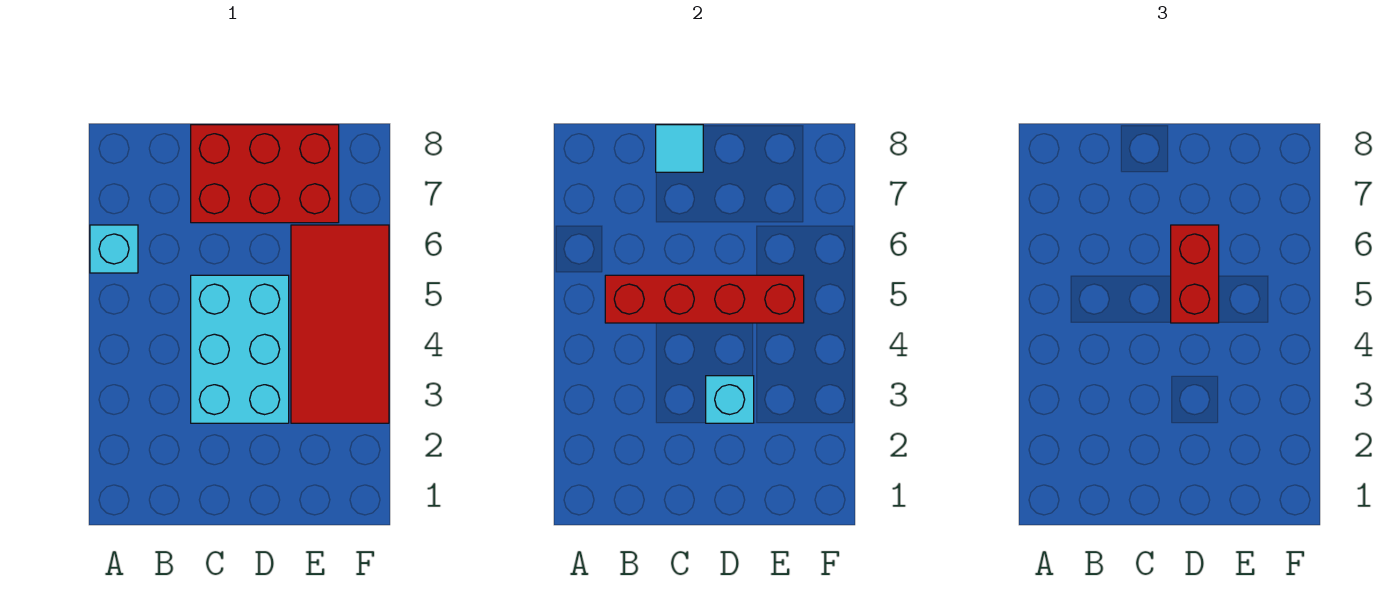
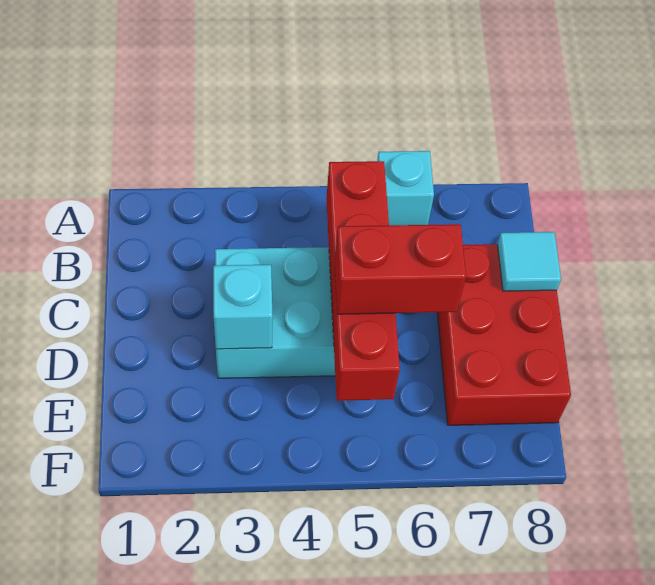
red 2x4 tile [291,225,389,423] -> none

